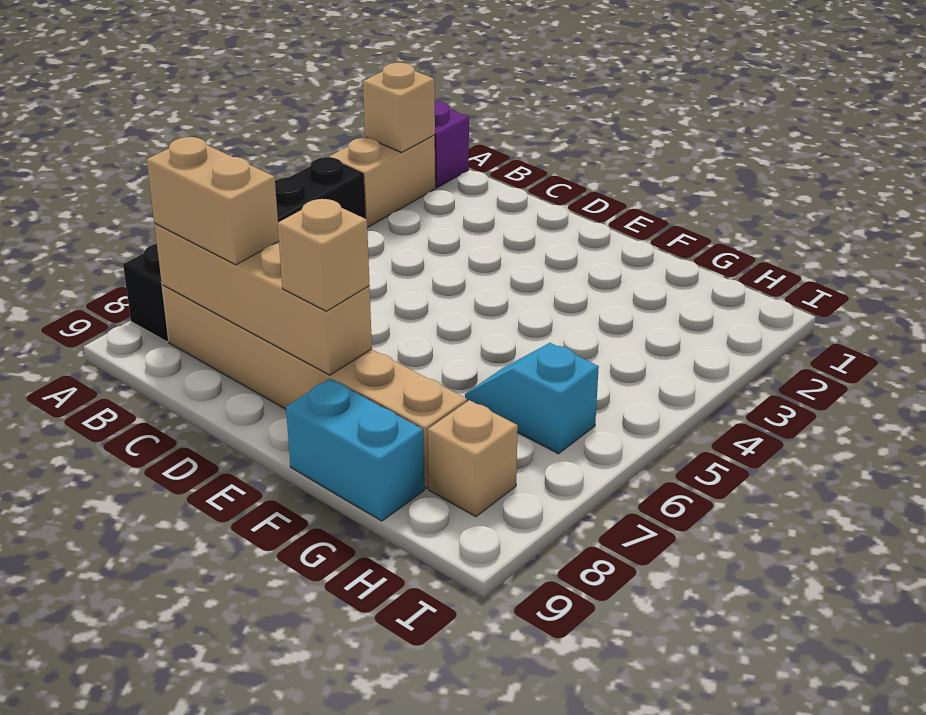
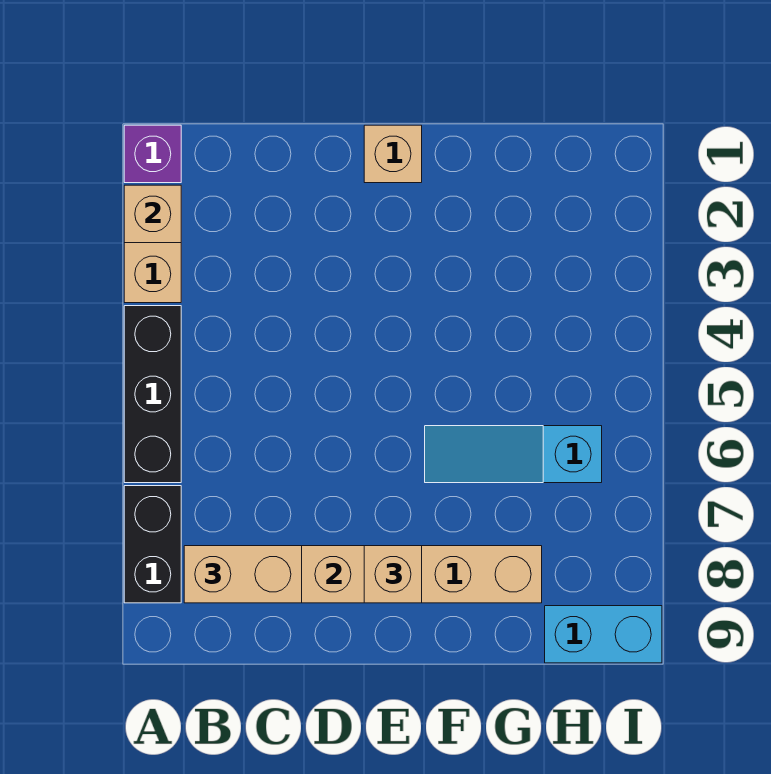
cyan 1x2 brick [286,379,424,521] -> cyan 1x2 brick moved to [545,606,662,663]
cyan 1x2 slope [465,343,599,454] -> cyan 1x3 slope [425,426,602,483]
tan 1x1 brick [428,400,518,517] -> tan 1x1 brick moved to [364,125,422,183]

